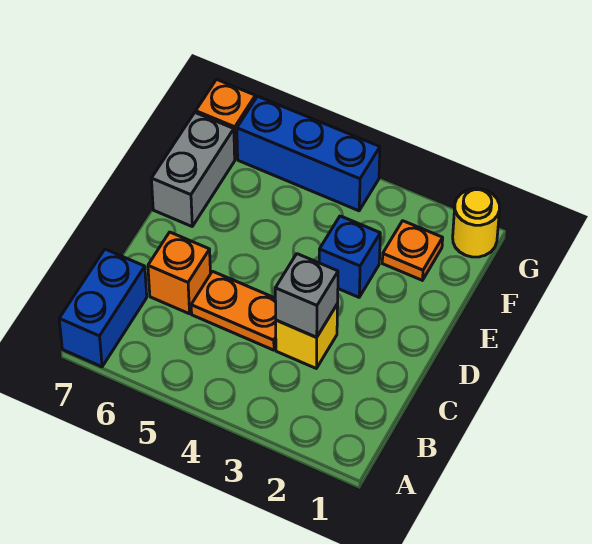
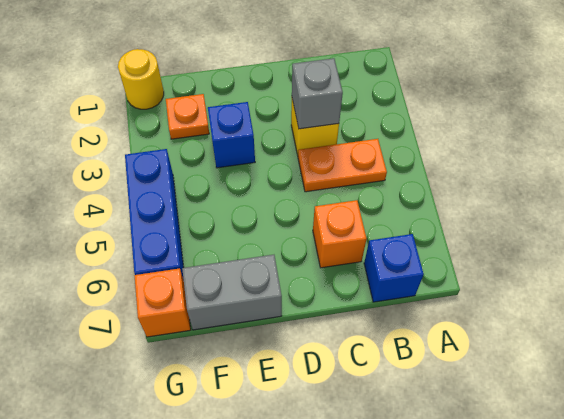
blue 1x2 brick [59,249,147,367] -> blue 1x1 brick [364,234,424,302]
orange 1x2 plate [191,271,276,350] -> orange 1x2 plate turned to [298,139,387,192]

